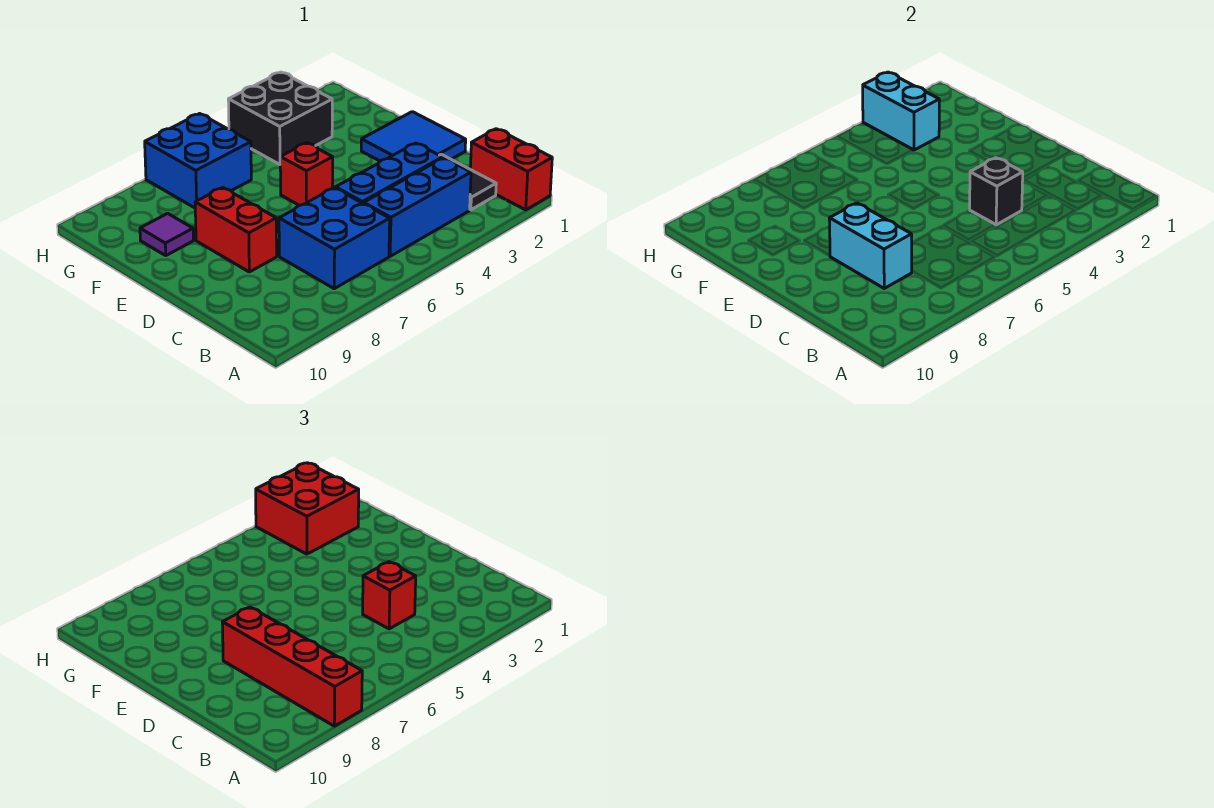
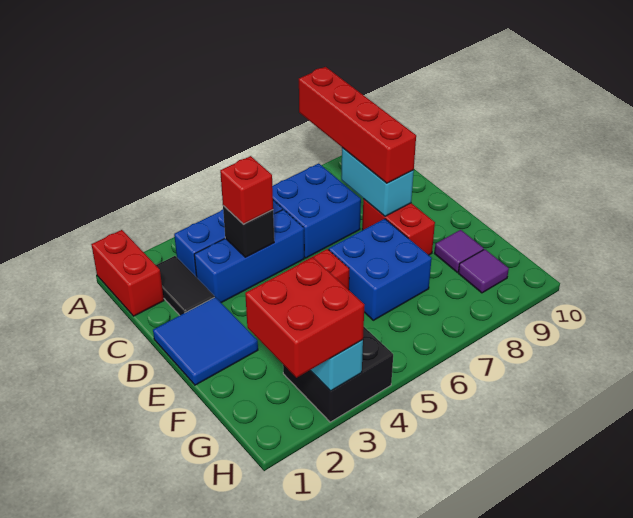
blue 2x2 brick [145,114,251,208] -> blue 2x2 brick moved to [329,219,432,320]
none -> purple 1x1 tile [458,249,509,293]

